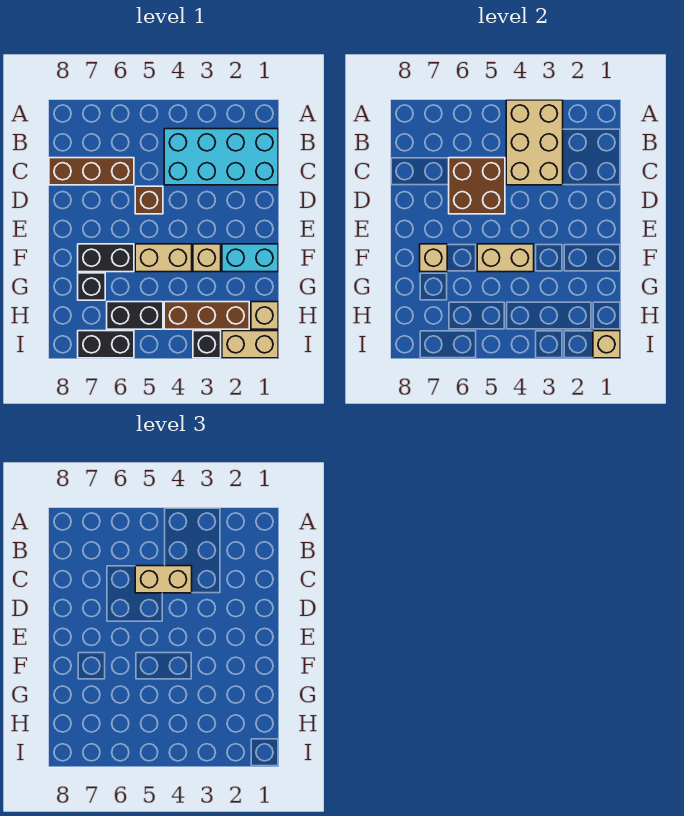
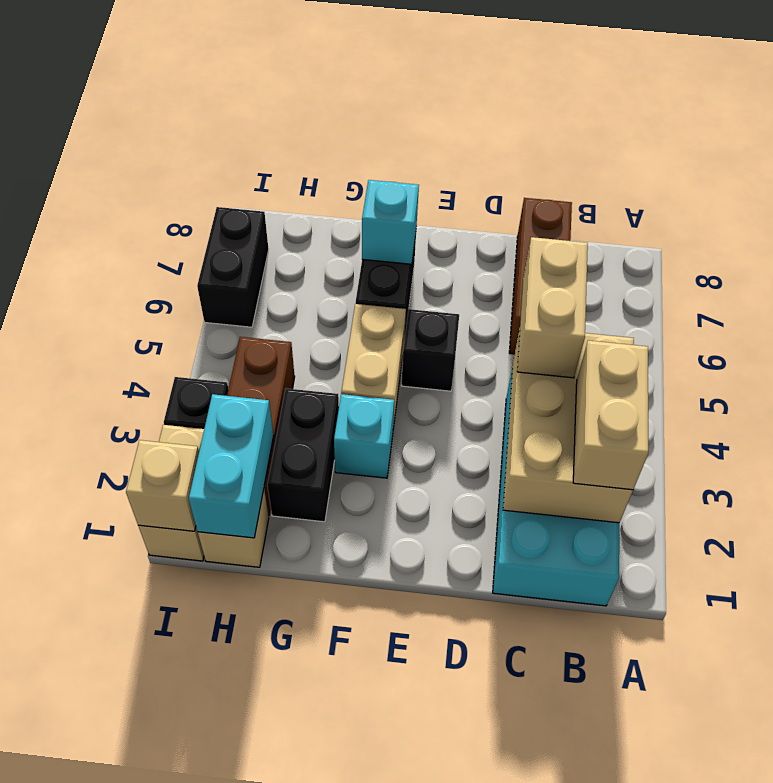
tan 2x3 brick [506,100,563,185] -> tan 2x3 brick turned to [503,329,634,523]
brown 2x2 brick [449,158,505,214] -> none
brown 1x1 brick [135,186,163,214] -> none
cyan 1x2 brick [222,244,278,272] -> cyan 1x2 brick moved to [189,394,274,538]
tan 1x1 brick [193,244,221,272] -> cyan 1x1 brick [334,394,394,478]
tan 1x2 brick [477,244,534,272] -> tan 1x2 brick moved to [573,340,648,490]
tan 1x1 brick [420,244,447,272] -> cyan 1x1 brick [362,180,419,264]
black 1x1 brick [78,273,105,300] -> black 1x1 brick moved to [401,309,459,391]
black 1x2 brick [107,302,163,329] -> black 1x2 brick moved to [267,388,339,522]

